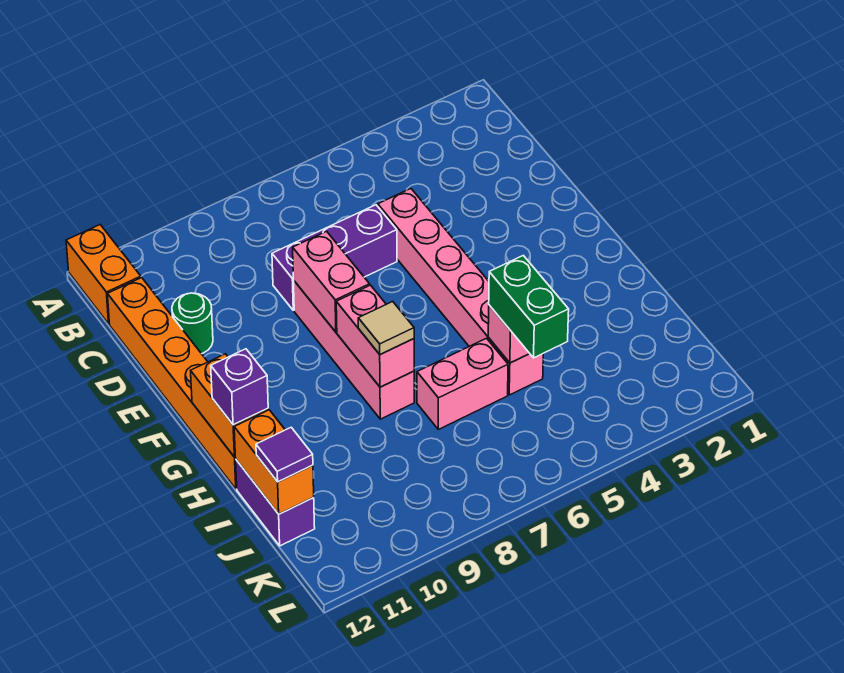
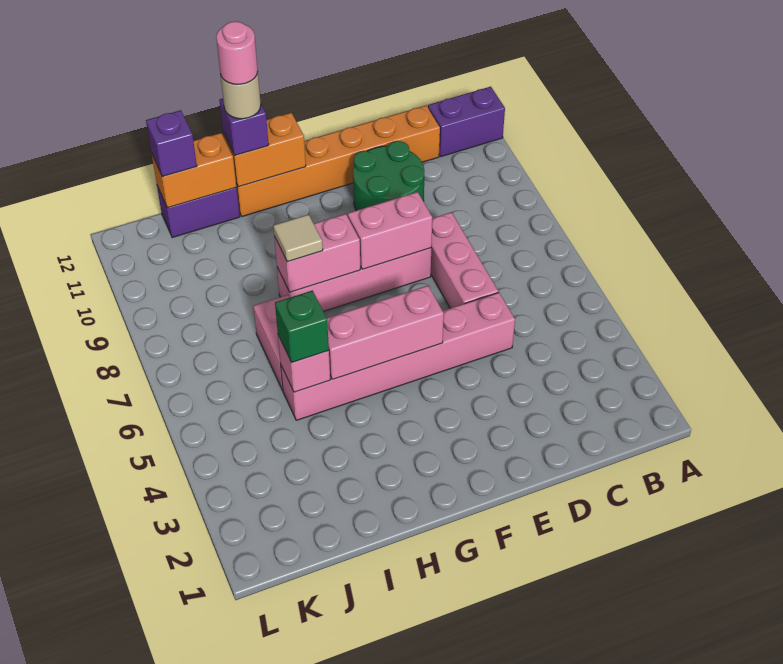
orange 1x2 brick [66,225,141,324] -> purple 1x2 brick [428,87,505,157]
purple 1x3 brick [272,205,397,310] -> pink 1x3 brick [431,212,498,308]
green 1x1 round brick [172,293,213,354] -> green 2x2 round brick [353,141,424,211]
none -> pink 1x3 brick [327,286,444,379]
none -> tan 1x1 round brick [221,72,261,119]
none -> pink 1x1 round brick [216,21,258,84]
green 1x2 brick [489,255,569,358] -> green 1x1 brick [275,291,329,363]
purple 1x1 tile [256,427,313,482] -> purple 1x1 brick [146,110,197,177]

